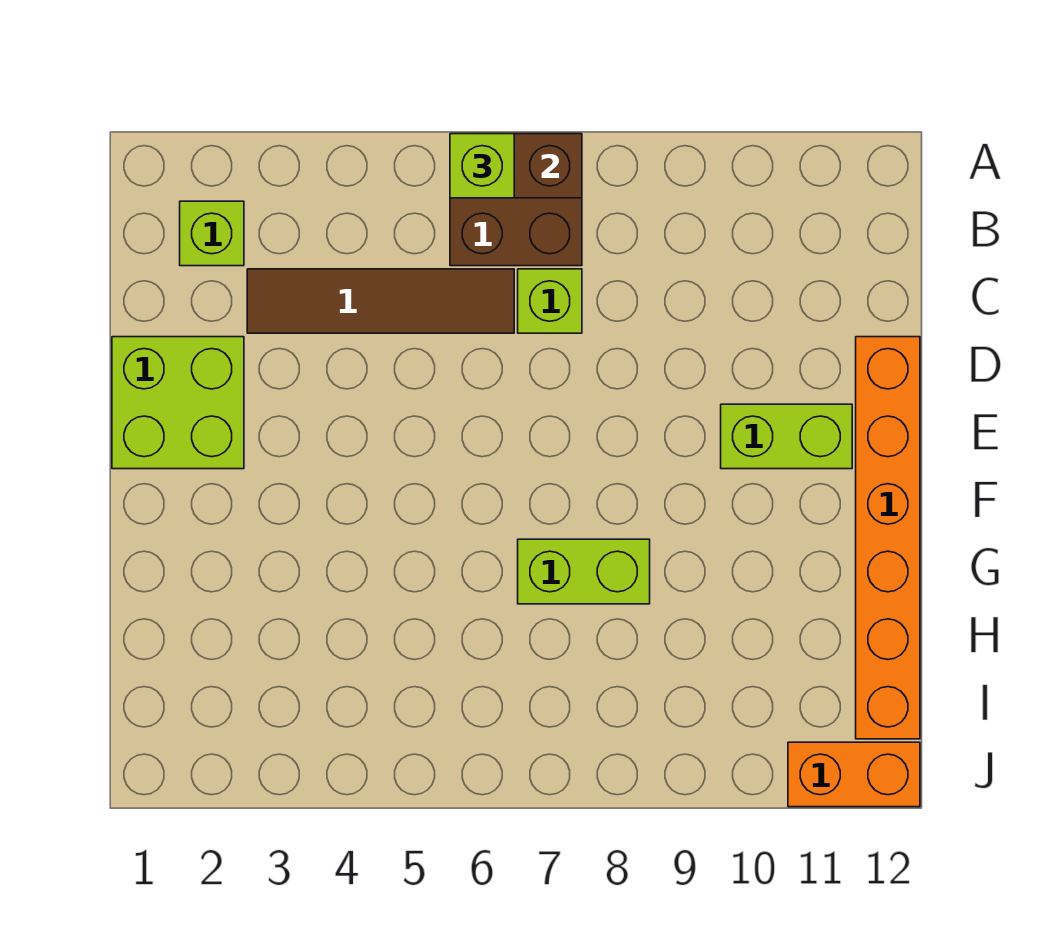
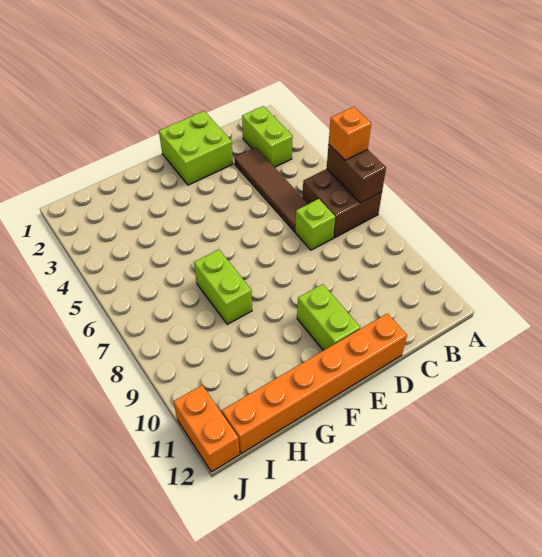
lime 1x1 brick [450,134,514,198] -> orange 1x1 brick [329,107,371,160]
lime 1x1 brick [180,201,244,266] -> lime 1x2 brick [242,106,293,167]

